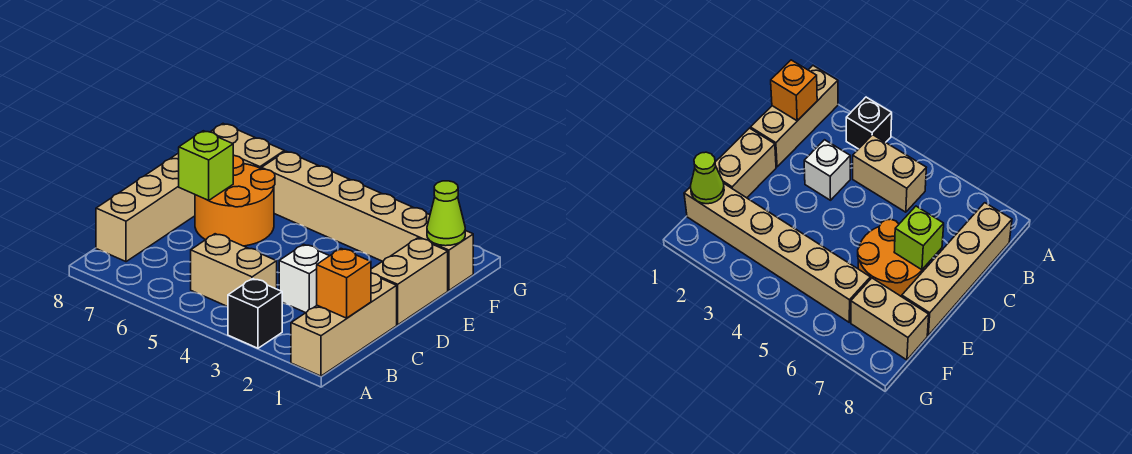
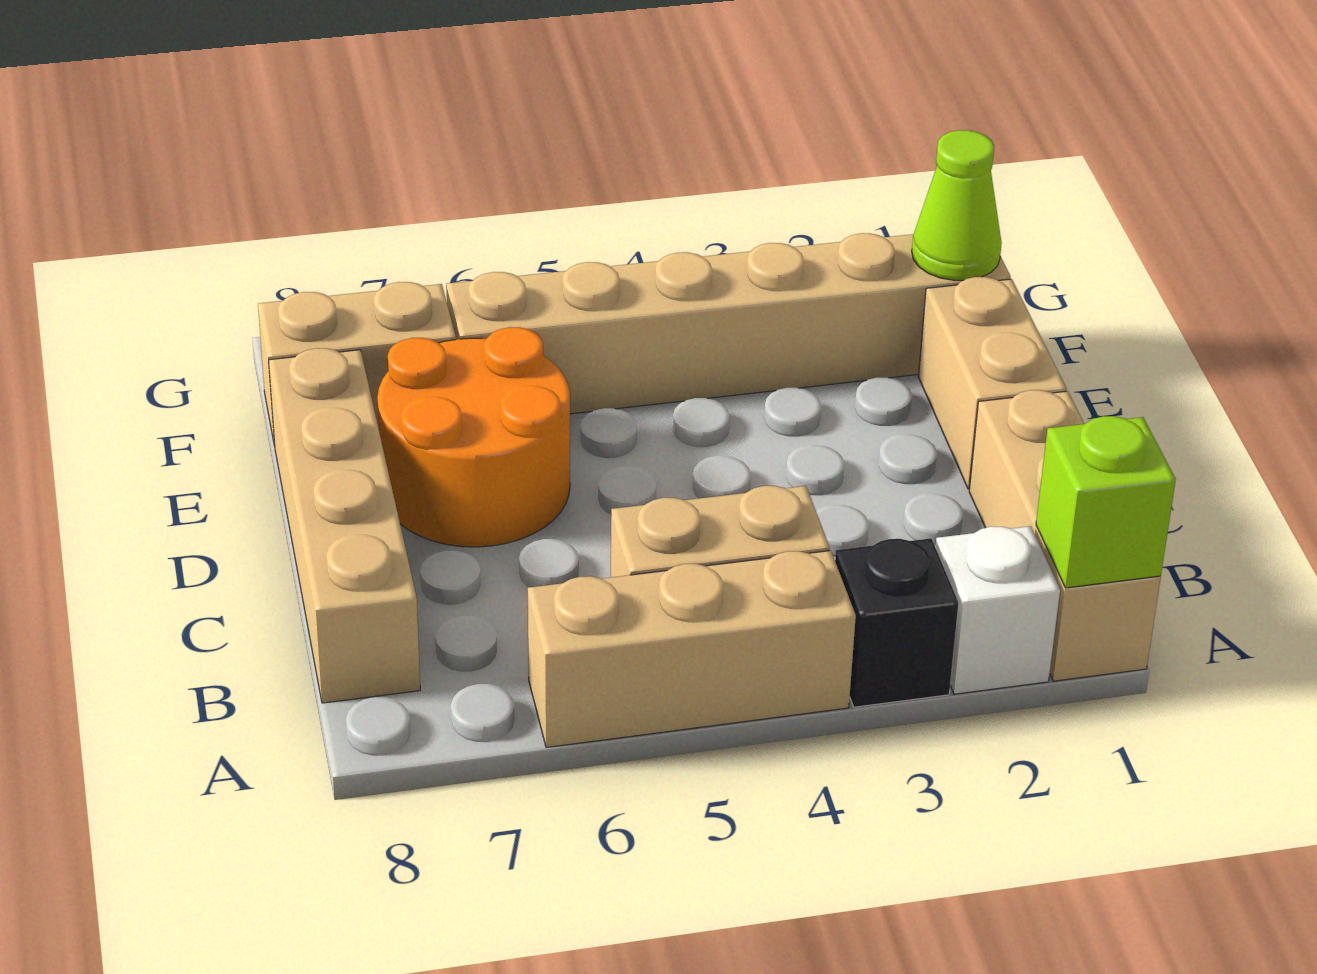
none -> tan 1x3 brick [528,551,856,748]
orange 1x1 brick [317,249,371,318] -> none
white 1x1 brick [279,244,329,313] -> white 1x1 brick moved to [935,526,1060,694]
lime 1x1 brick [179,131,233,200] -> lime 1x1 brick moved to [1036,416,1176,588]

